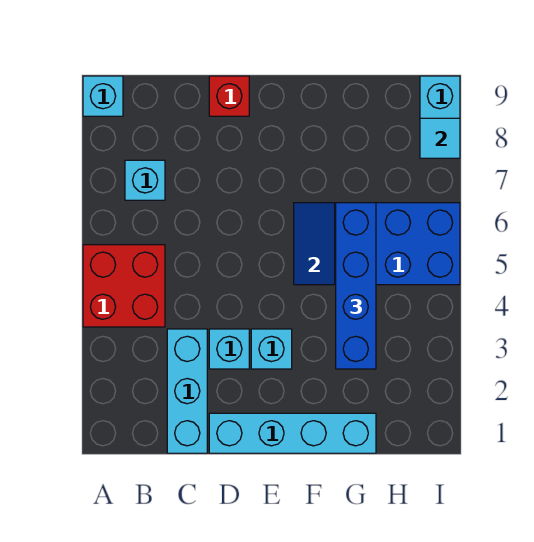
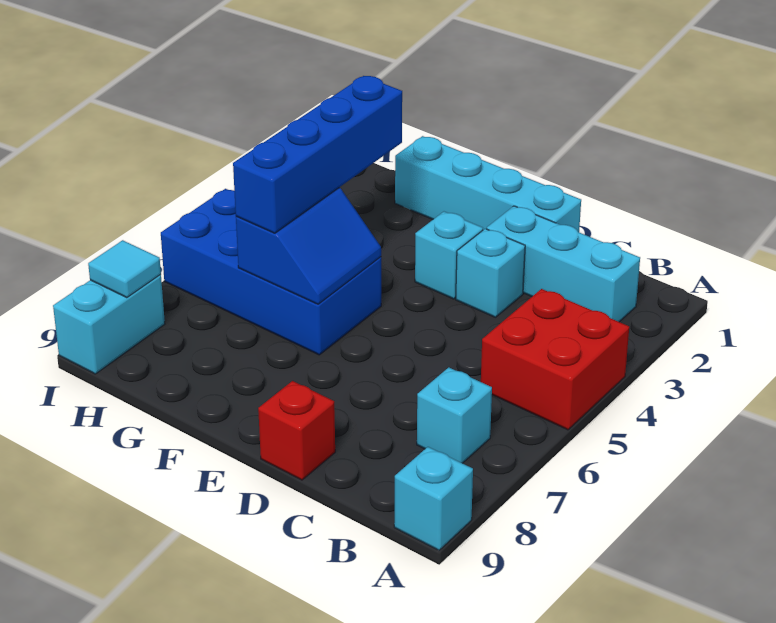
cyan 1x3 brick [167,329,207,453] -> cyan 1x3 brick turned to [487,206,640,322]

